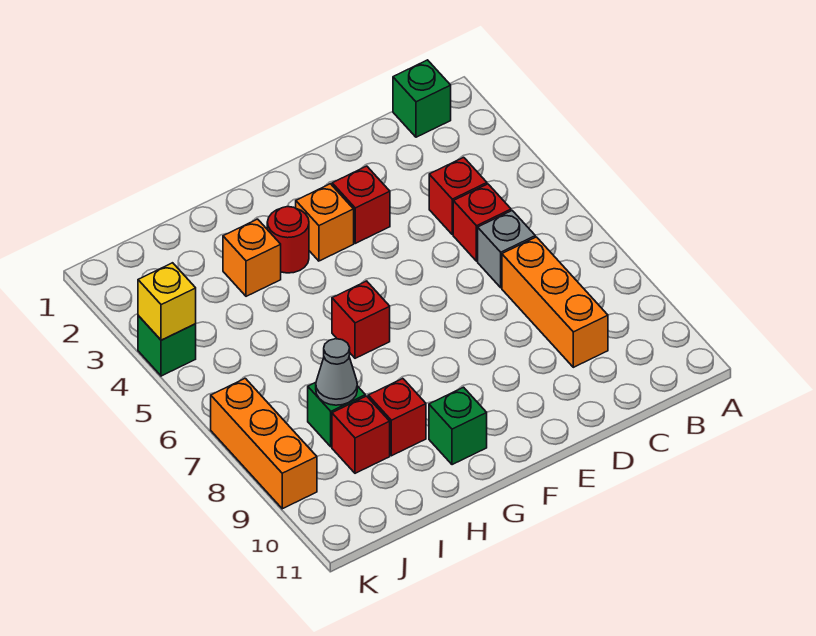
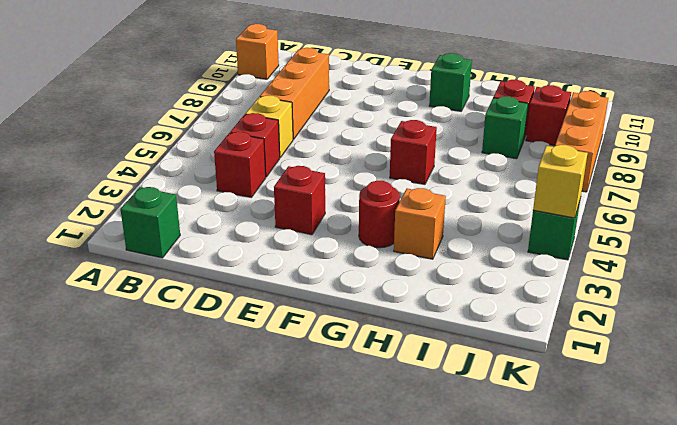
grey 1x1 brick [478,211,535,288] -> yellow 1x1 brick [245,95,293,157]
orange 1x1 brick [296,184,354,261] -> orange 1x1 brick moved to [236,24,279,79]
red 1x1 brick [368,379,426,456] -> red 1x1 brick moved to [526,85,571,146]
grey 1x1 cone [316,339,357,405] -> none

